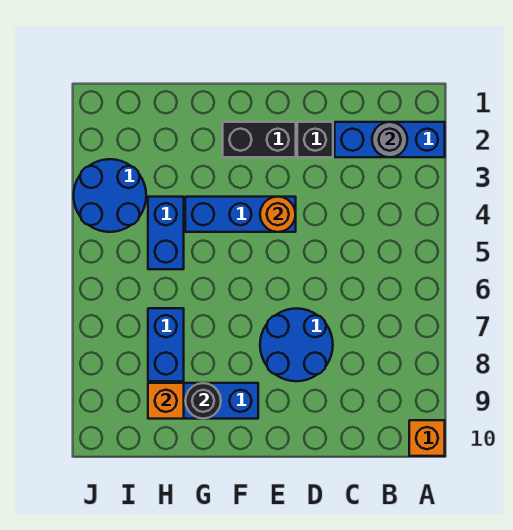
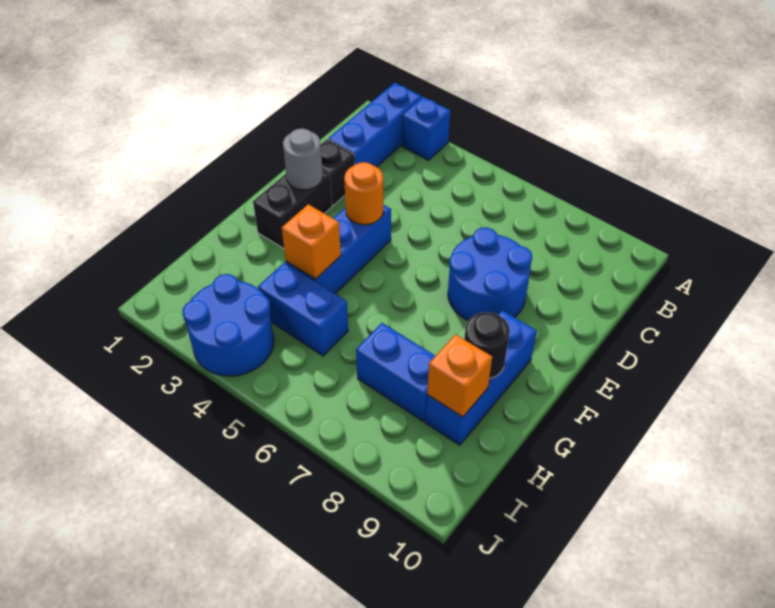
none -> blue 1x1 brick [402,97,450,160]
orange 1x1 brick [409,420,445,456] -> orange 1x1 brick moved to [282,204,341,279]
grey 1x1 round brick [372,122,407,157] -> grey 1x1 round brick moved to [283,129,323,190]

